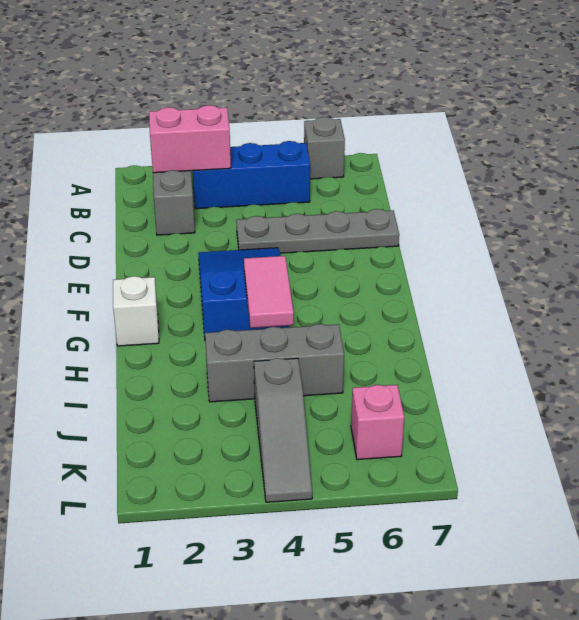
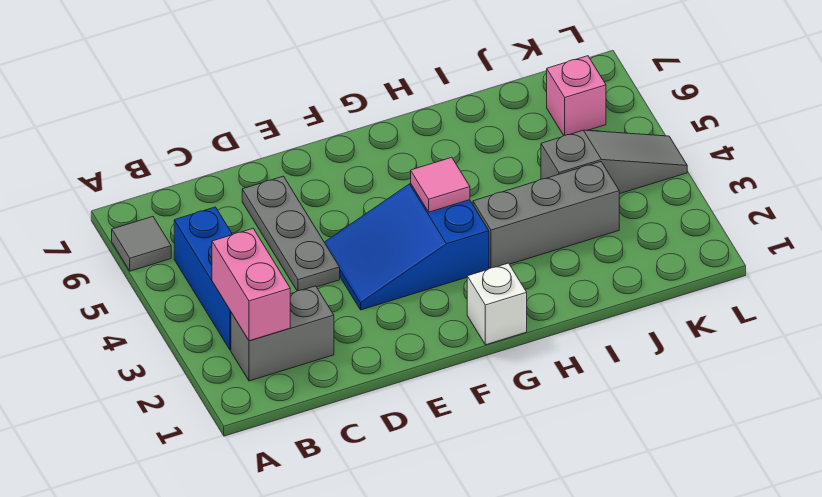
grey 1x1 brick [304,117,345,179] -> grey 1x1 tile [112,217,171,271]
grey 1x4 plate [236,209,399,253] -> grey 1x3 plate [242,176,340,291]
pink 1x2 tile [244,256,294,328] -> pink 1x1 tile [411,157,470,212]
grey 1x3 brick [205,324,344,402] -> grey 1x3 brick turned to [473,162,619,268]

